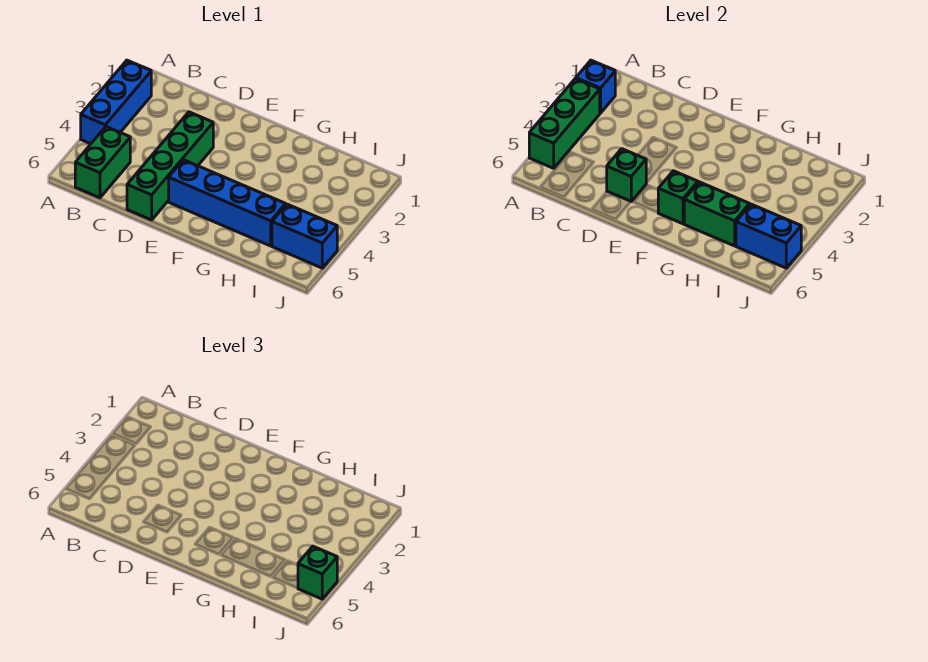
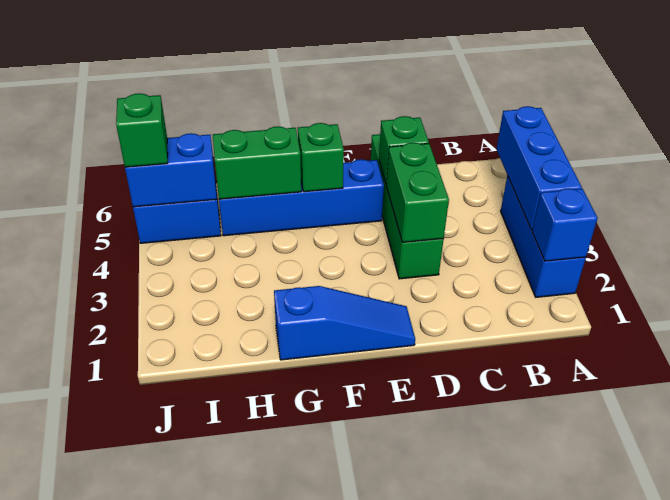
green 1x3 brick [529,79,600,168] -> blue 1x3 brick [496,106,582,230]
green 1x2 brick [75,127,130,198] -> green 1x2 brick moved to [386,143,449,242]
none -> blue 1x3 slope [274,286,415,360]

